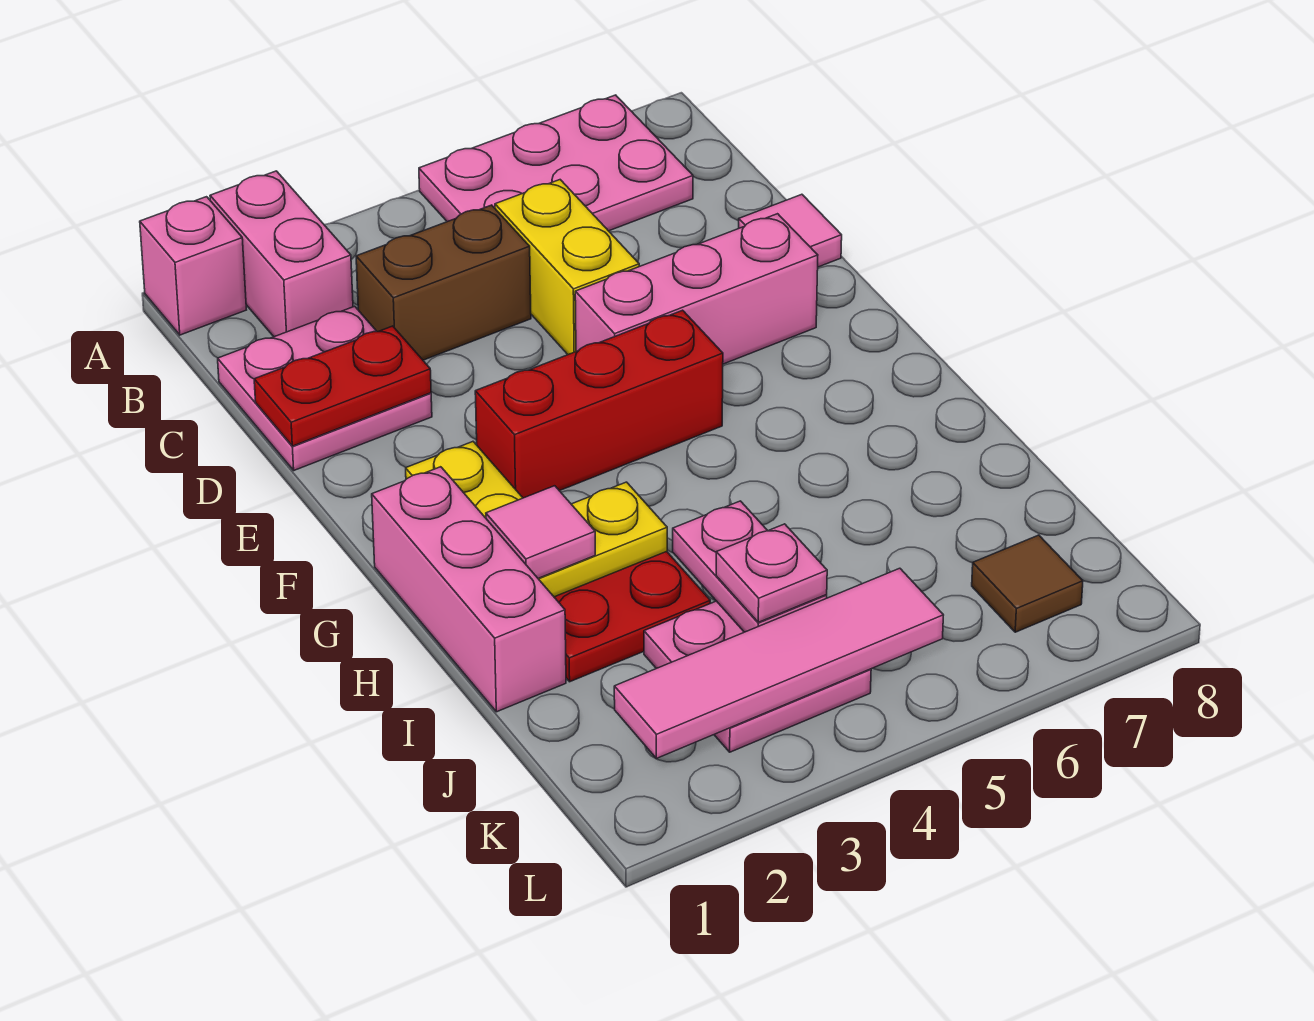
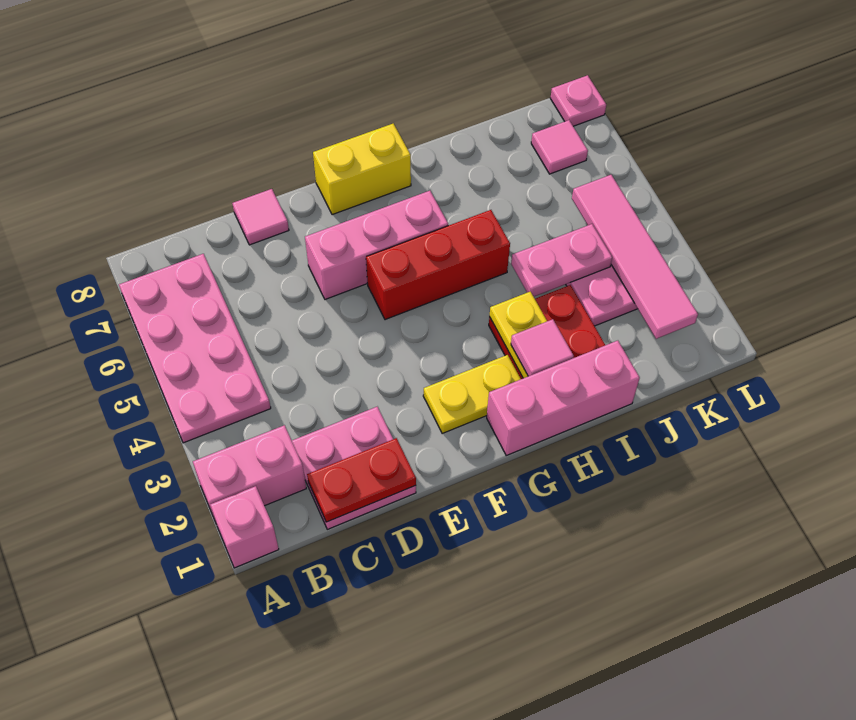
pink 2x3 plate [419,95,693,231] -> pink 2x4 plate [119,254,271,443]
brown 1x2 brick [356,205,531,360] -> none
yellow 1x2 brick [495,180,639,355] -> yellow 1x2 brick moved to [313,124,411,215]
red 1x2 plate [254,326,431,446] -> red 1x2 plate turned to [307,438,416,522]
pink 1x3 brick [575,214,818,364] -> pink 1x3 brick turned to [305,191,448,299]
red 1x3 brick [475,310,723,498] -> red 1x3 brick turned to [366,210,510,320]
pink 1x1 plate [716,524,827,622] -> pink 1x1 plate moved to [550,75,606,126]
brown 1x1 tile [972,535,1083,632] -> pink 1x1 tile [531,120,588,174]

